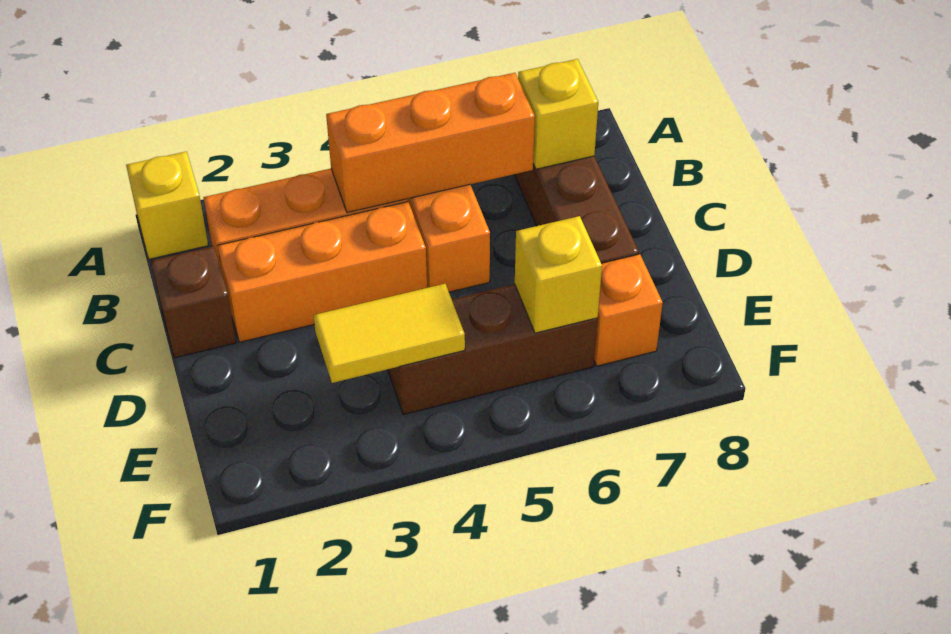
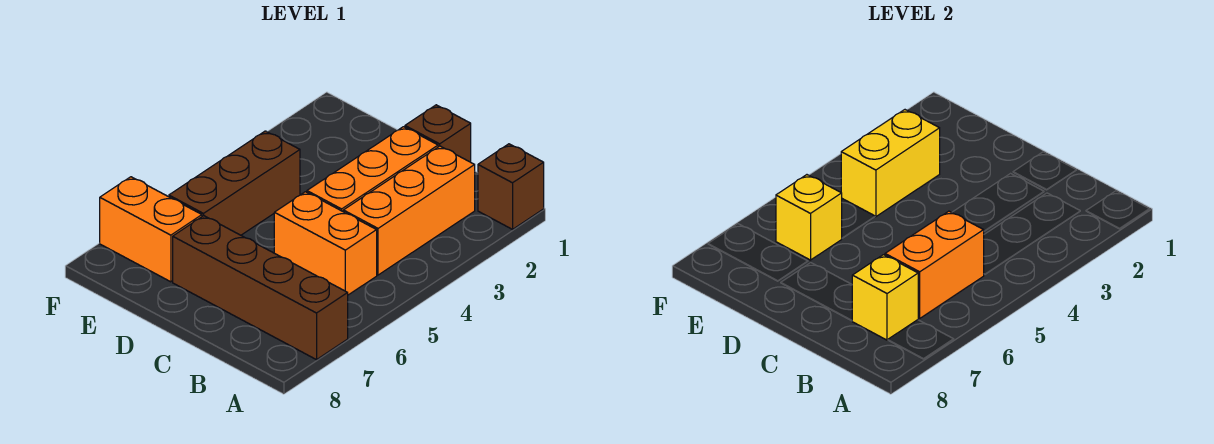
yellow 1x1 brick [126,151,208,259] -> brown 1x1 brick [478,144,544,229]
orange 1x3 brick [326,73,535,213] -> orange 1x2 brick [885,211,984,318]
yellow 1x2 tile [314,284,465,383] -> yellow 1x2 brick [841,110,940,217]
orange 1x1 brick [594,254,663,366] -> orange 1x2 brick [100,177,202,282]

